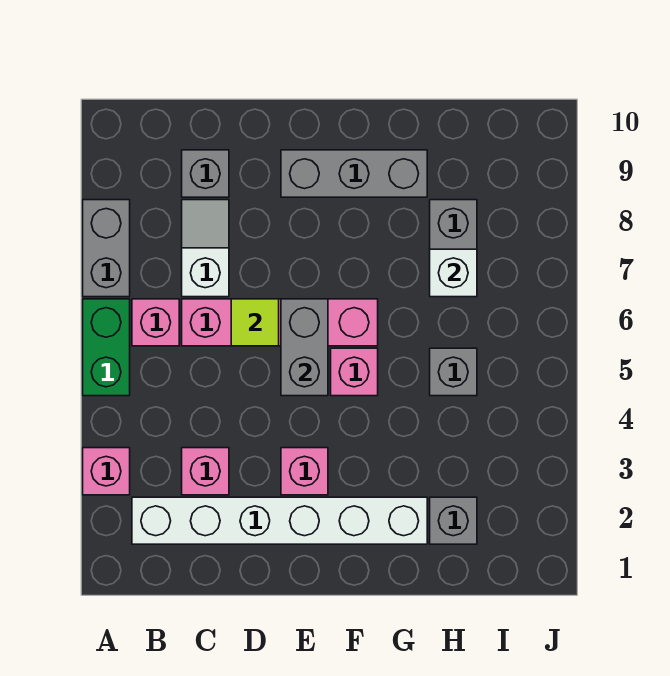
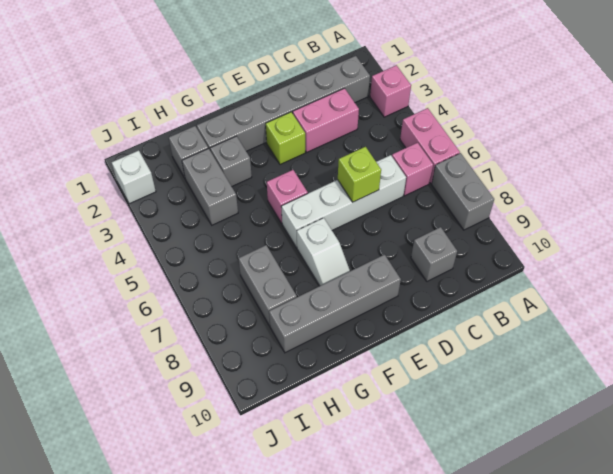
green 1x2 brick [83,299,130,396] -> pink 1x2 brick [400,108,460,183]
white 1x6 brick [132,497,427,544] -> grey 1x6 brick [197,56,370,151]
pink 1x1 brick [182,448,229,495] -> pink 1x2 brick [293,88,359,152]
pink 1x4 brick [182,299,378,346] -> white 1x4 brick [281,155,406,247]
white 1x2 slope [182,200,229,297] -> white 1x2 slope moved to [297,218,350,286]
lime 1x1 tile [231,299,279,346] -> lime 1x1 brick [338,147,381,202]
pink 1x1 brick [281,448,328,495] -> lime 1x1 brick [266,112,305,164]
grey 1x2 brick [281,299,328,396] -> grey 1x2 brick moved to [182,148,238,225]
grey 1x3 brick [281,150,427,197] -> grey 1x4 brick [269,255,401,353]
grey 1x1 brick [430,348,477,396] -> grey 1x1 brick moved to [210,136,252,186]
white 1x1 brick [430,249,477,297] -> white 1x1 brick moved to [112,150,156,204]

